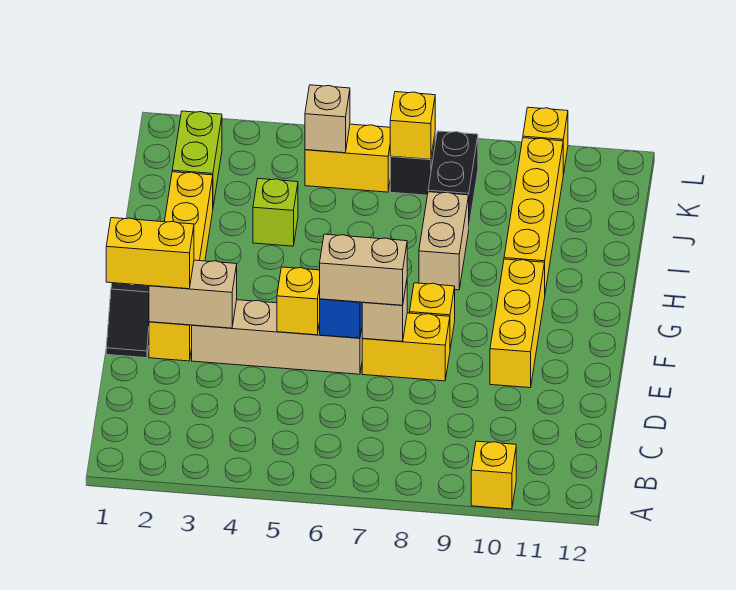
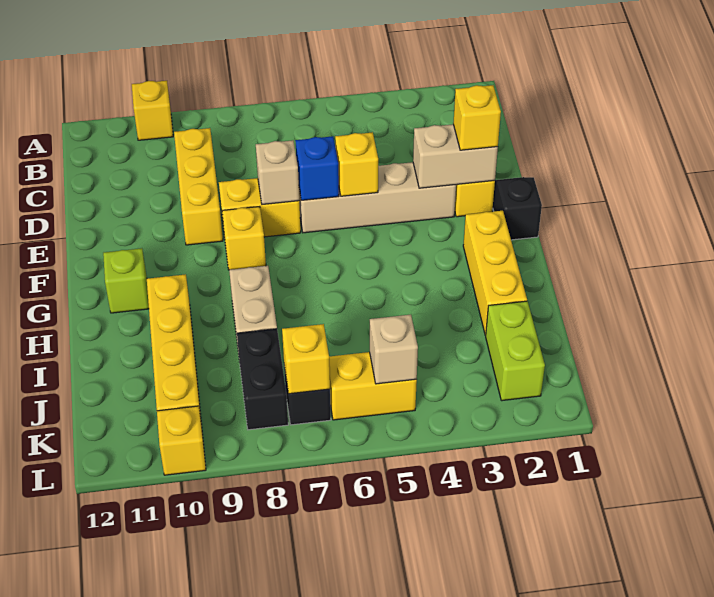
yellow 1x2 brick [106,218,194,289] -> yellow 1x1 brick [453,85,501,150]
tan 1x2 brick [320,234,407,305] -> none
yellow 1x3 brick [490,259,545,388] -> yellow 1x3 brick moved to [174,128,223,245]
lime 1x1 brick [253,179,298,246] -> lime 1x1 brick moved to [103,248,149,313]

